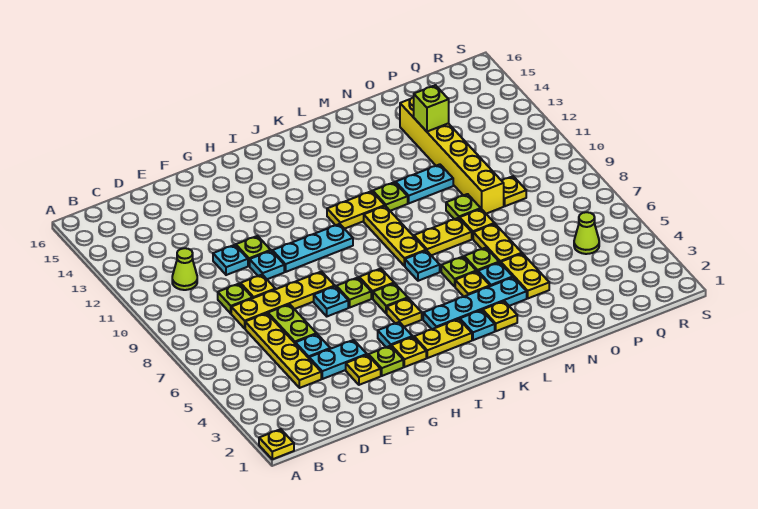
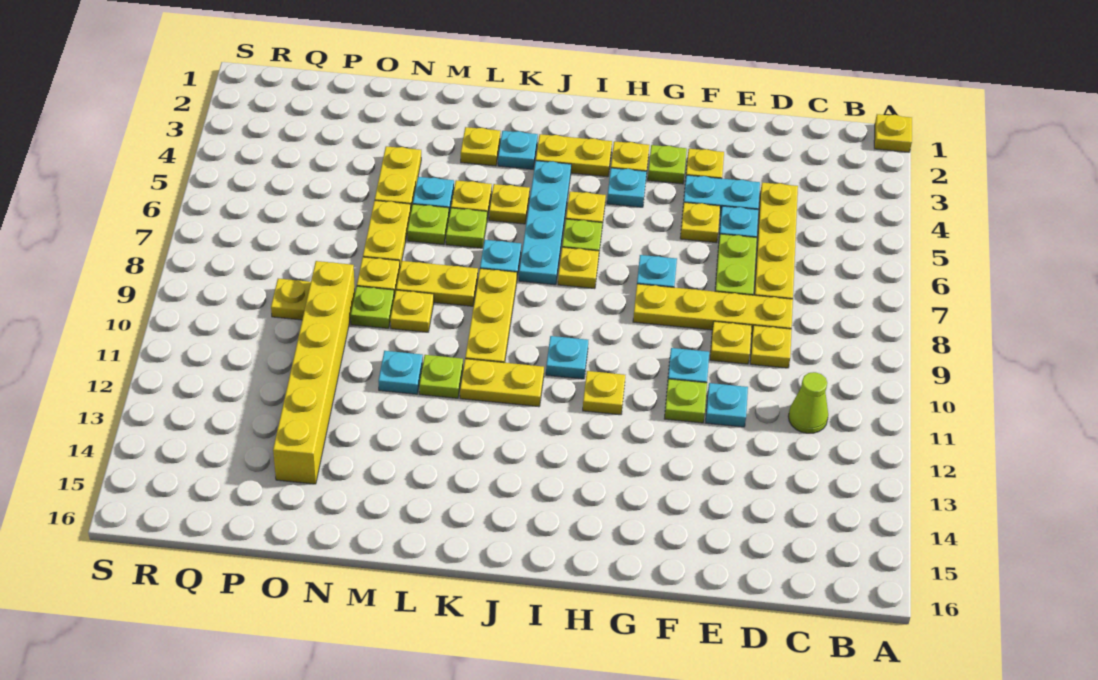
lime 1x1 plate [218,283,252,314] -> yellow 1x1 plate [750,325,792,368]
none -> yellow 1x1 plate [680,202,720,243]
cyan 1x3 plate [272,224,353,272] -> cyan 1x1 plate [546,336,588,379]
lime 1x1 plate [336,278,371,307] -> none
none -> yellow 1x1 plate [583,371,625,415]
cyan 1x4 plate [423,277,527,329] -> cyan 1x4 plate turned to [519,161,571,285]
none -> yellow 1x1 plate [489,184,530,224]
none -> yellow 1x1 plate [390,290,434,332]
cyan 1x2 plate [396,164,453,203] -> cyan 1x1 plate [378,351,423,394]
lime 1x1 brick [414,85,449,132] -> none
lime 1x1 cone [574,212,599,254] -> none

